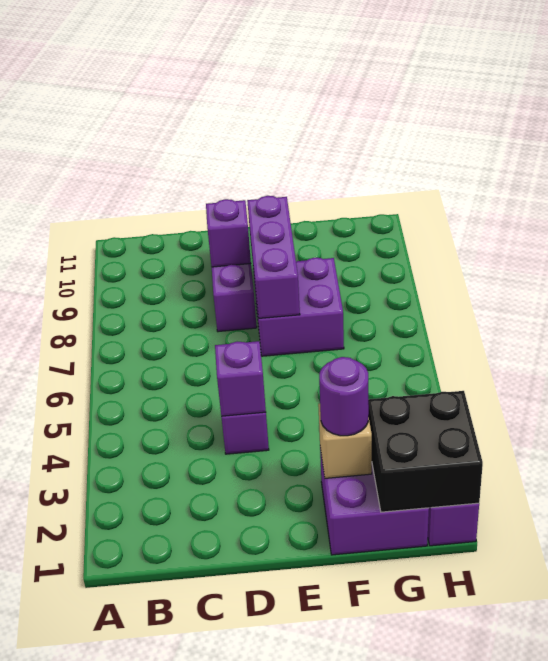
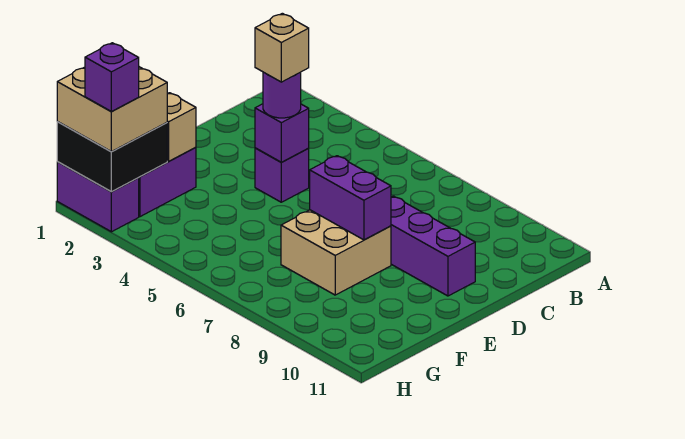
none -> tan 1x1 brick [255,13,309,82]
purple 1x1 brick [206,199,251,267] -> purple 1x1 brick moved to [85,43,139,111]
purple 2x2 brick [253,258,344,356] -> tan 2x2 brick [281,210,391,295]
purple 1x3 brick [247,196,300,318] -> purple 1x2 brick [310,156,391,240]
purple 1x1 round brick [319,357,369,436] -> purple 1x1 round brick moved to [263,72,301,118]
none -> tan 2x2 brick [57,67,167,152]

